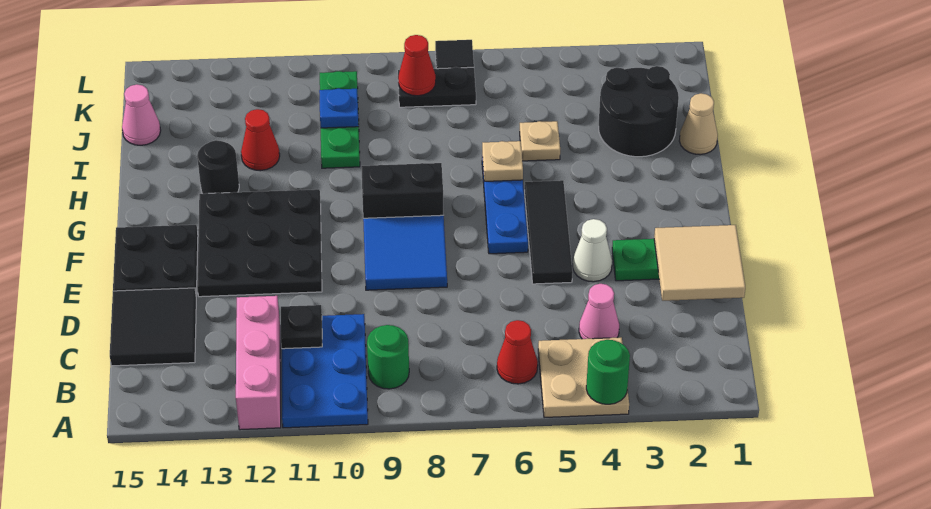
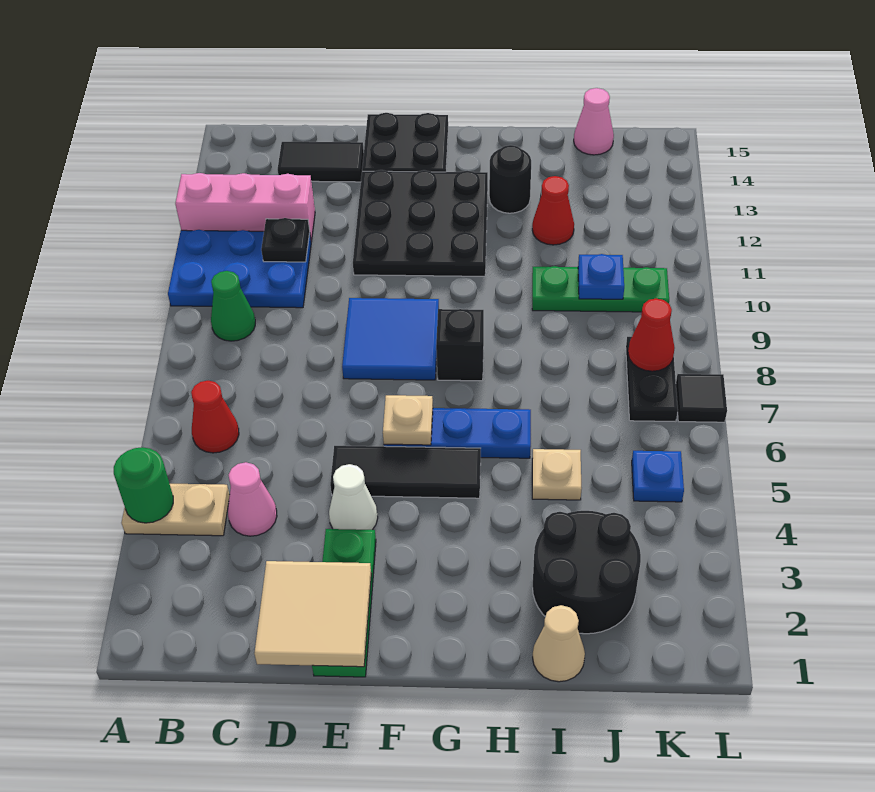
tan 2x2 plate [538,337,629,418] -> tan 1x2 plate [121,484,230,536]
green 1x1 round brick [367,325,409,389] -> green 1x1 cone [211,271,255,341]
black 2x2 tile [110,288,196,366] -> black 1x2 tile [278,142,364,182]
black 1x2 brick [361,163,443,218] -> black 1x1 brick [436,309,484,381]
tan 1x1 plate [482,141,523,182] -> tan 1x1 plate moved to [383,395,433,445]
none -> blue 1x1 plate [632,451,684,502]

